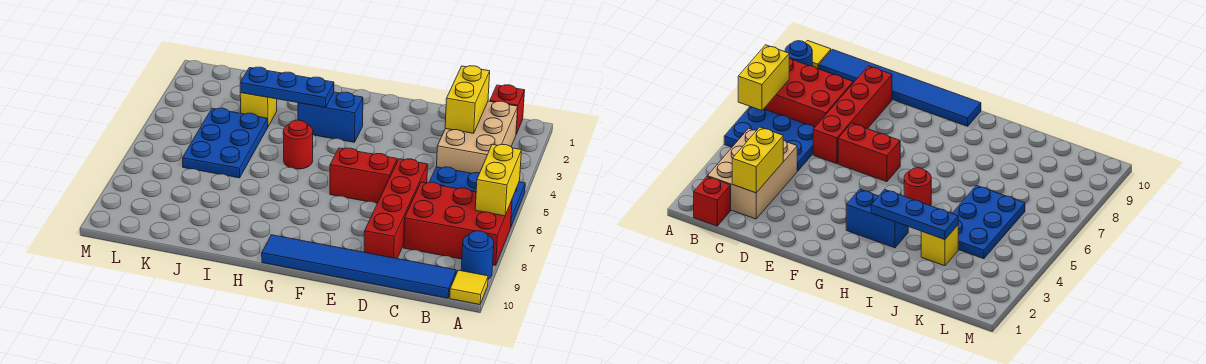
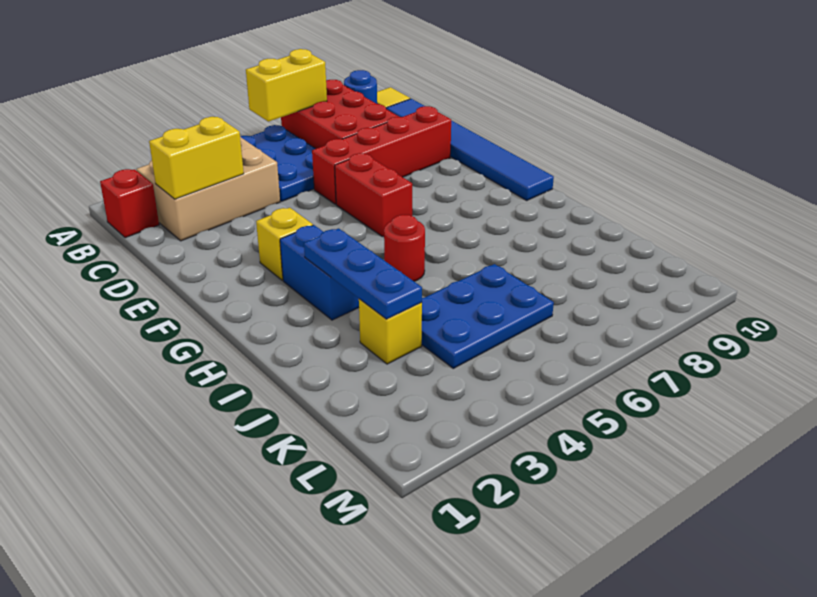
none -> yellow 1x1 brick [256,208,313,280]

